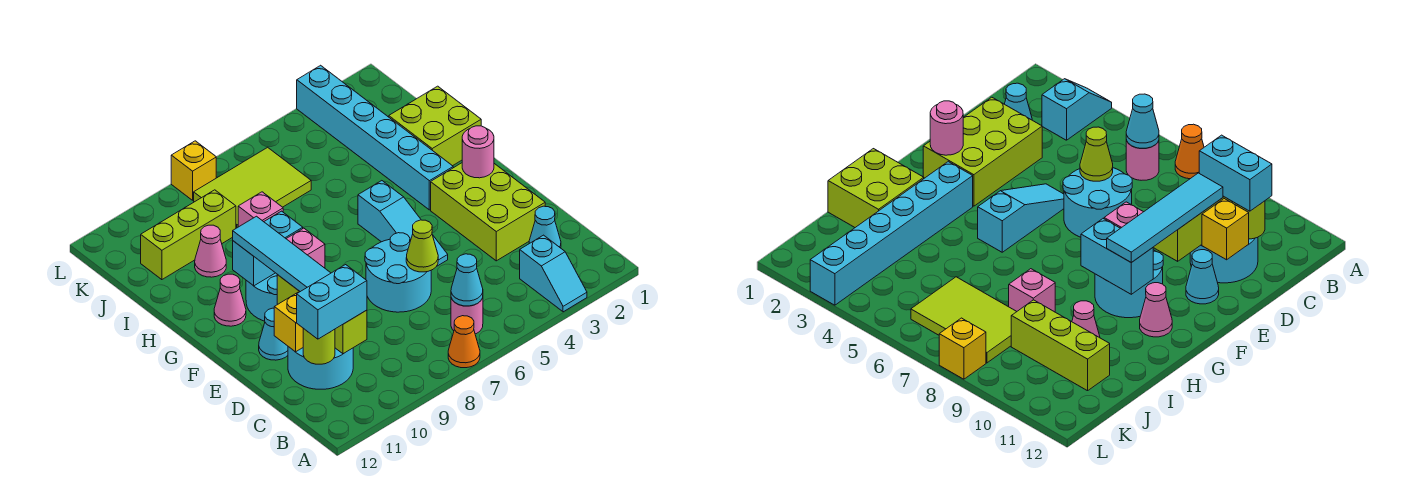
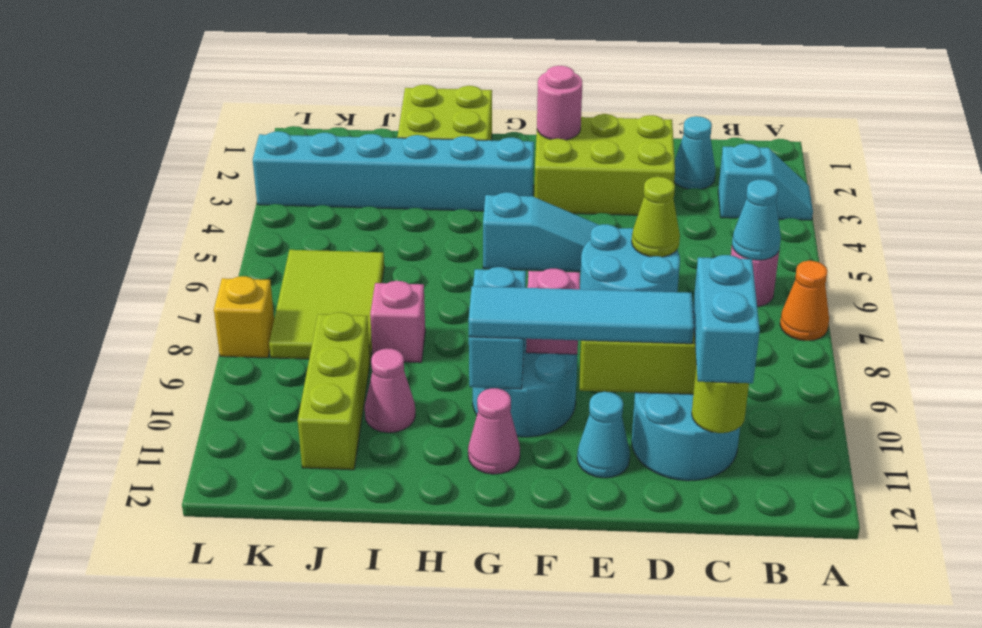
yellow 1x1 brick [274,293,303,352] -> none

